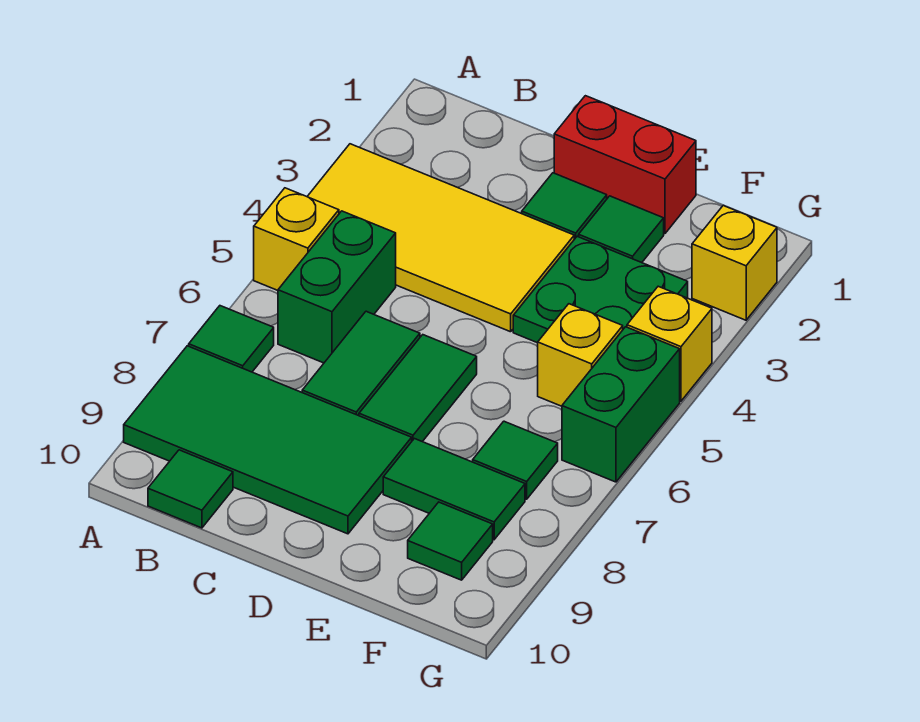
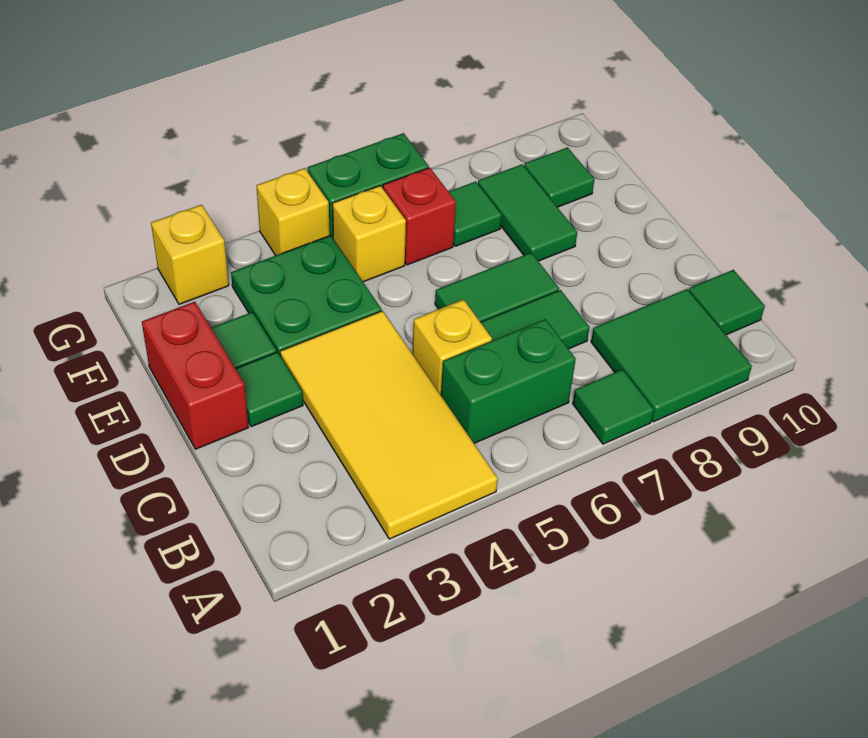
yellow 1x1 brick [254,188,339,290] -> yellow 1x1 brick moved to [412,300,492,395]
green 2x4 tile [124,346,412,534] -> green 2x2 tile [591,289,752,422]
none -> red 1x1 brick [383,168,456,265]

